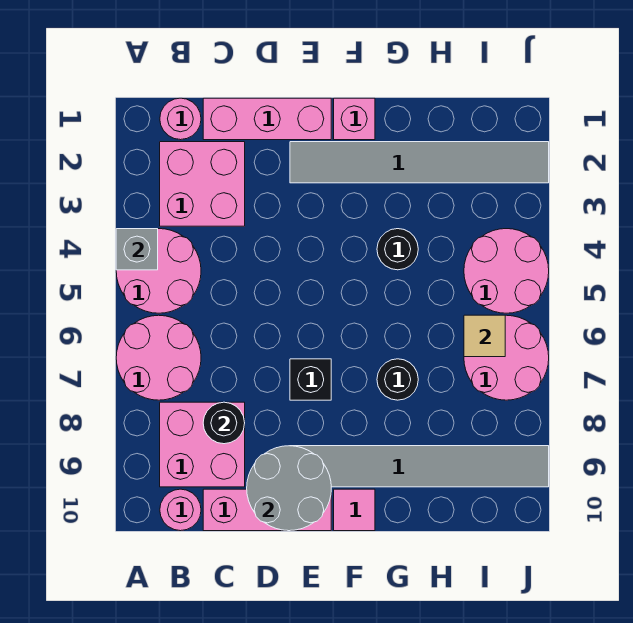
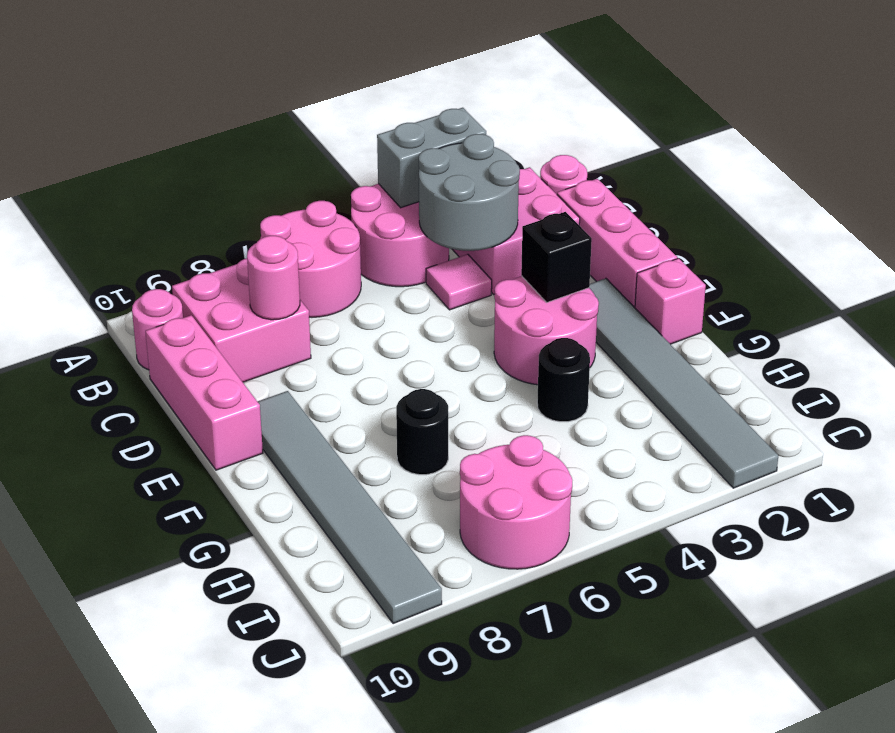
grey 1x1 brick [116,229,158,270] -> grey 1x2 brick [377,108,486,208]
black 1x1 round brick [203,402,245,444] -> pink 1x1 round brick [247,236,300,320]
grey 2x2 round brick [247,446,331,531] -> grey 2x2 round brick moved to [419,134,520,251]
black 1x1 brick [290,359,331,400] -> black 1x1 brick moved to [521,212,592,302]
pink 1x1 tile [334,489,375,531] -> pink 1x1 tile moved to [426,254,492,310]
pink 2x2 round brick [464,229,549,313] -> pink 2x2 round brick moved to [494,276,599,385]
tan 1x1 tile [464,315,505,357] -> none

